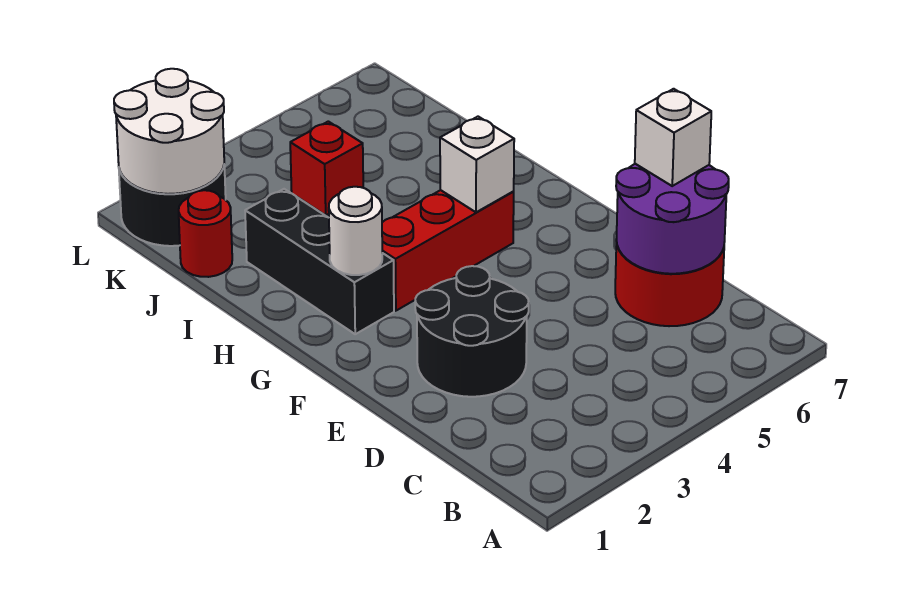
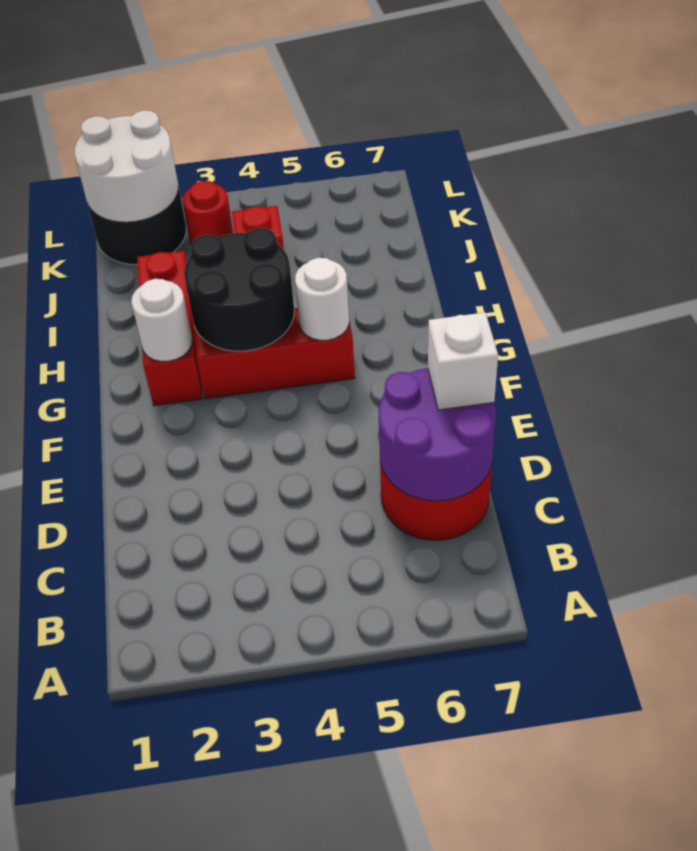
black 2x2 round brick [415,266,529,397] -> black 2x2 round brick moved to [184,228,294,351]
black 1x3 brick [245,189,394,334] -> red 1x3 brick [137,251,202,406]
white 1x1 brick [440,117,514,212] -> white 1x1 round brick [295,258,349,340]
red 1x1 round brick [179,190,232,277] -> red 1x1 round brick moved to [182,181,233,244]

